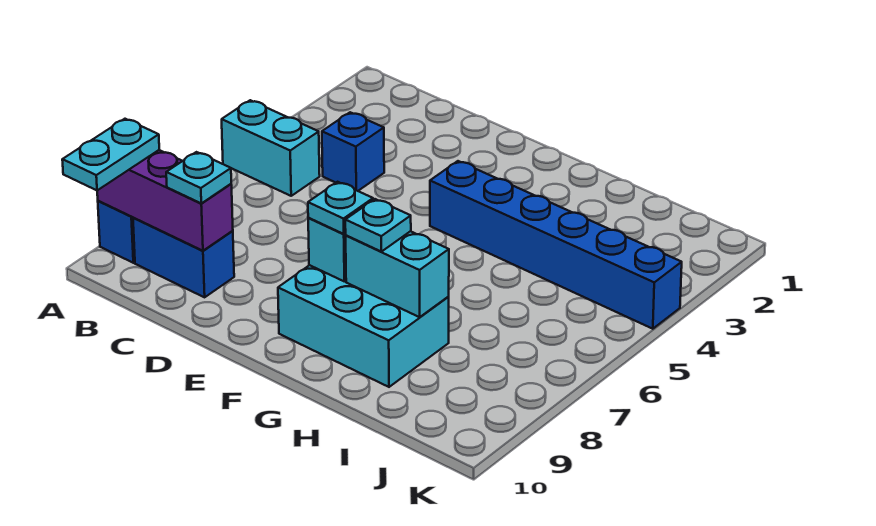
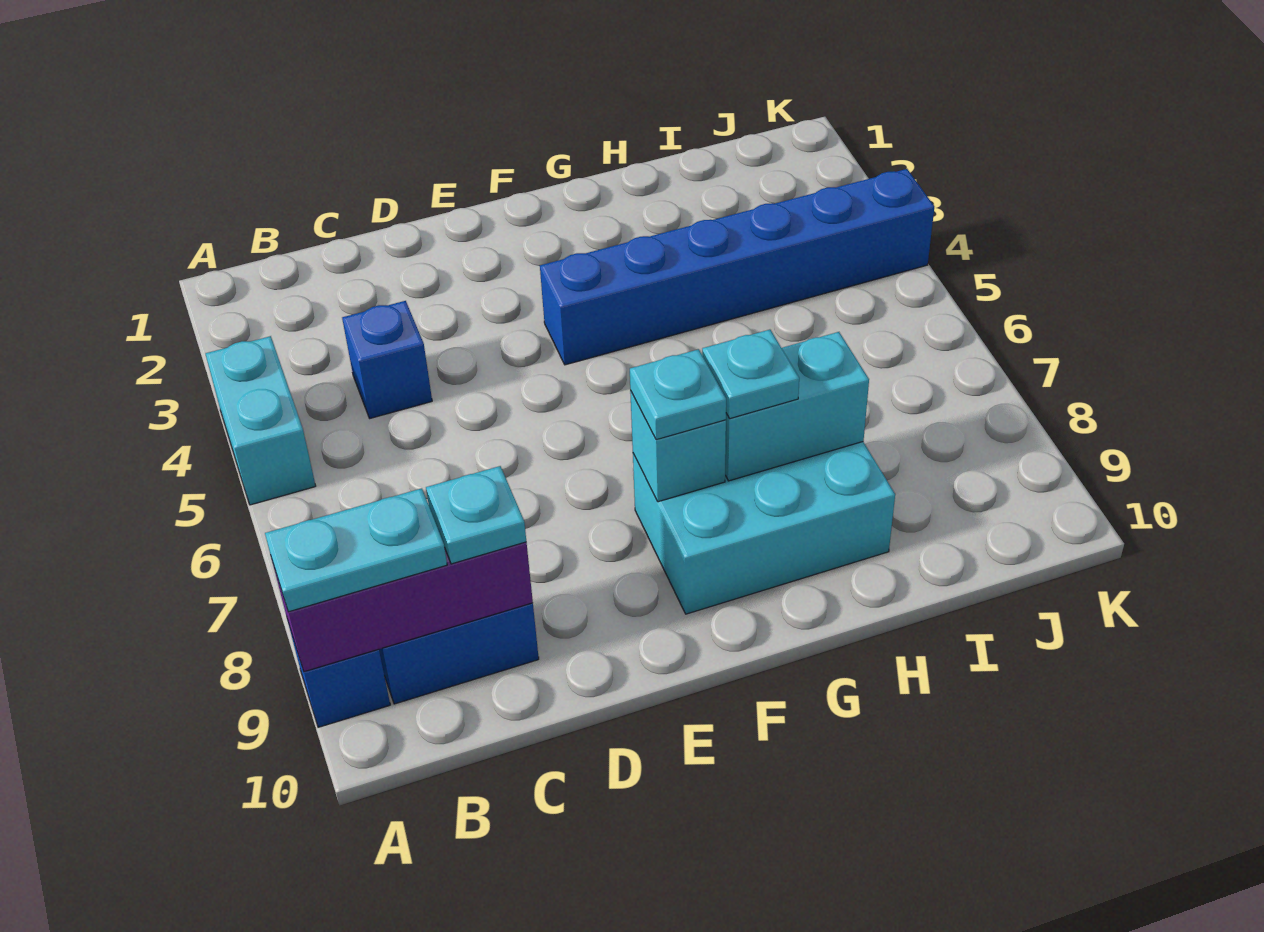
cyan 1x2 brick [222,100,320,196] -> cyan 1x2 brick turned to [206,336,316,505]
cyan 1x2 plate [62,119,159,190] -> cyan 1x2 plate turned to [265,488,447,612]

